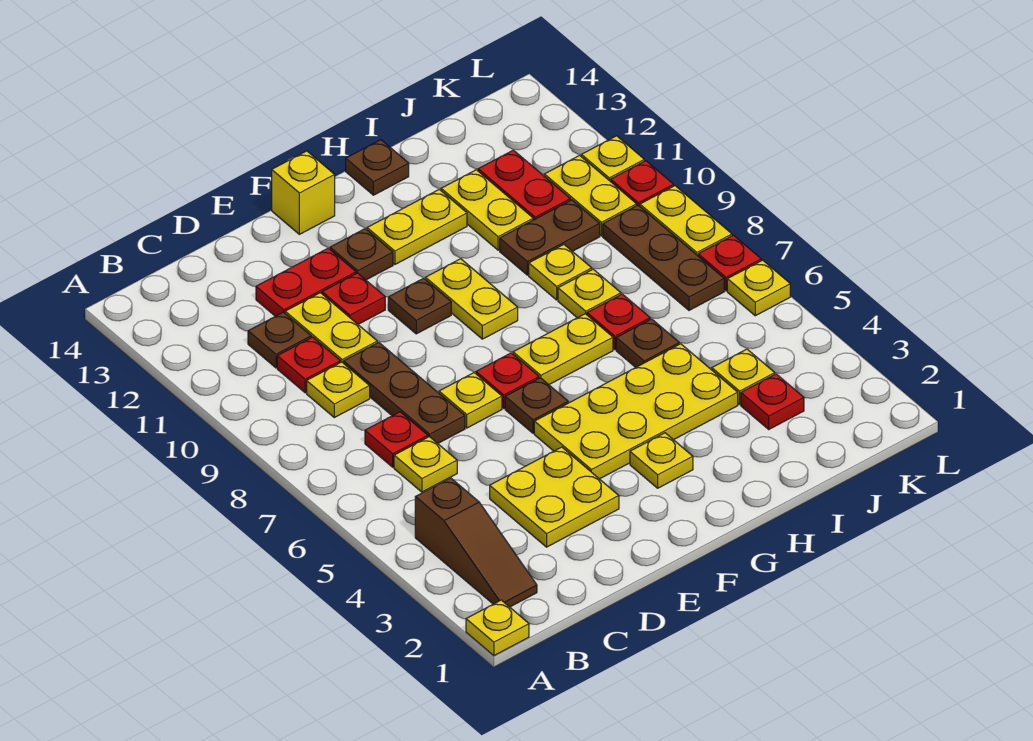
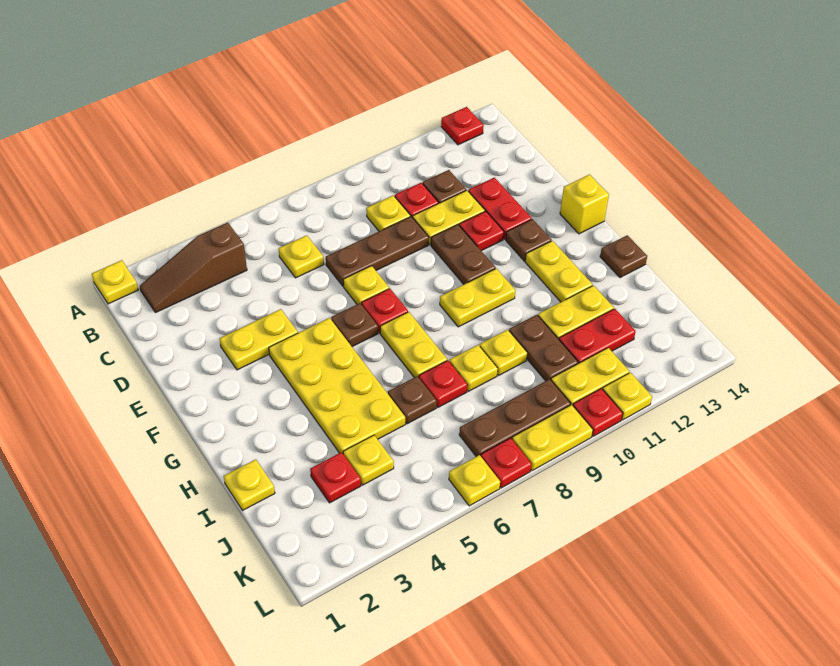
red 1x1 plate [365,412,428,467] -> red 1x1 plate moved to [441,107,484,145]
yellow 2x2 plate [490,447,619,547] -> yellow 1x2 plate [219,309,298,370]
brown 1x1 plate [388,278,451,334] -> brown 1x2 plate [431,225,496,284]
yellow 1x1 plate [630,433,693,488] -> yellow 1x1 plate moved to [224,459,275,510]

